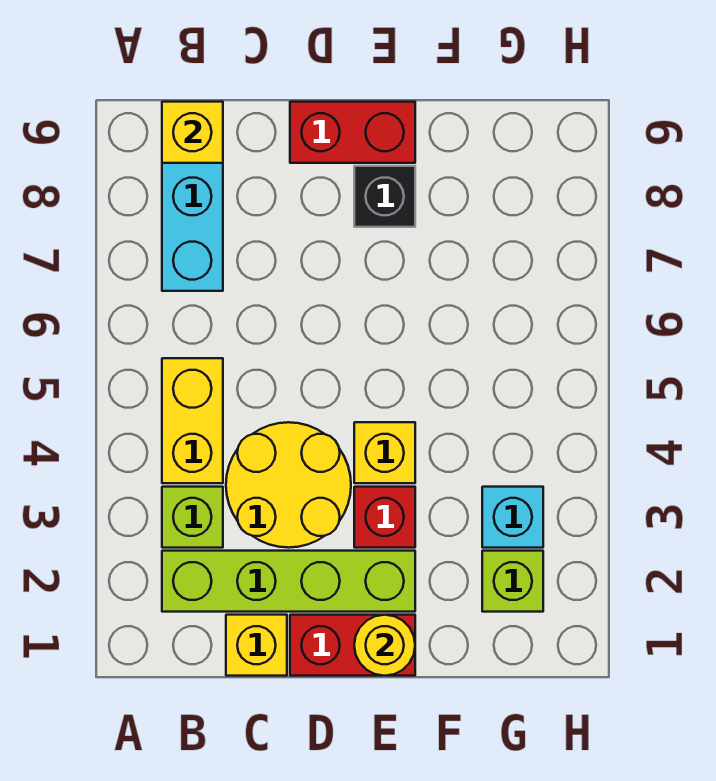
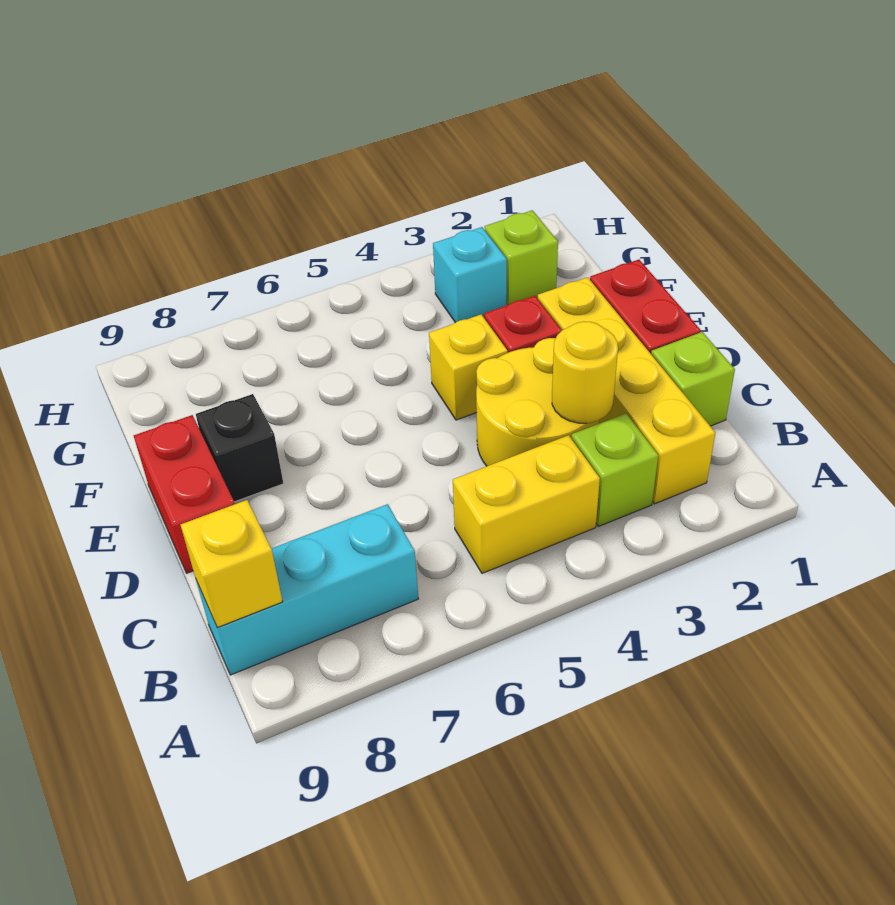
lime 1x4 brick [162,551,415,612] -> yellow 1x4 brick [538,277,715,504]
yellow 1x1 brick [226,615,287,676] -> lime 1x1 brick [651,332,735,426]
yellow 1x1 round brick [354,615,415,676] -> yellow 1x1 round brick moved to [552,321,618,423]

